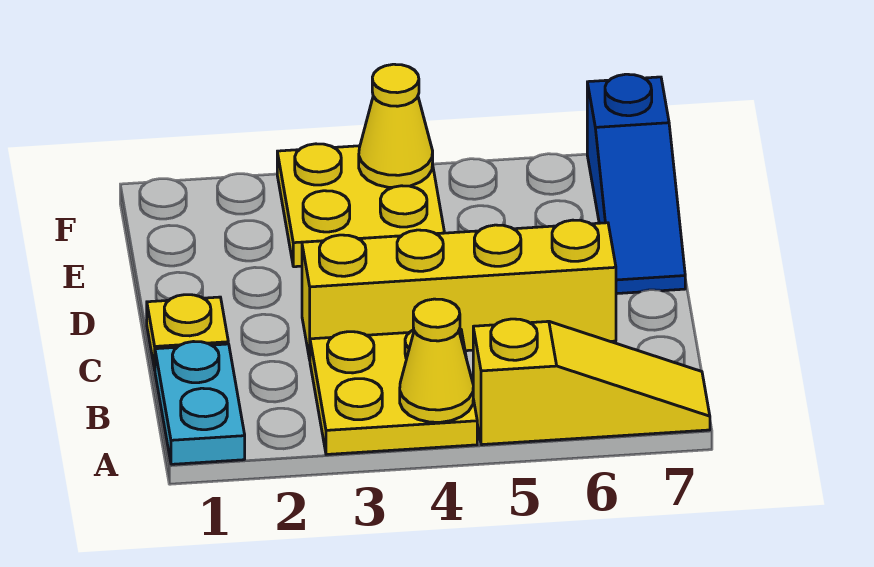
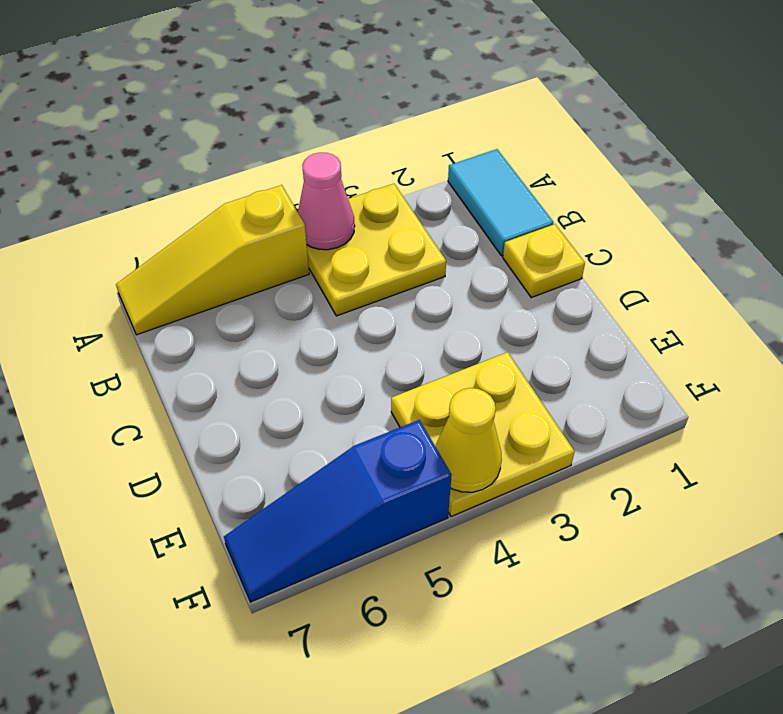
cyan 1x2 plate [155,342,245,464] -> cyan 1x2 tile [448,149,554,256]
yellow 1x1 cone [400,299,473,422] -> pink 1x1 cone [298,153,355,250]
yellow 1x4 brick [302,220,616,359] -> none
blue 1x3 slope [587,74,685,294] -> blue 1x3 slope turned to [224,420,452,602]

